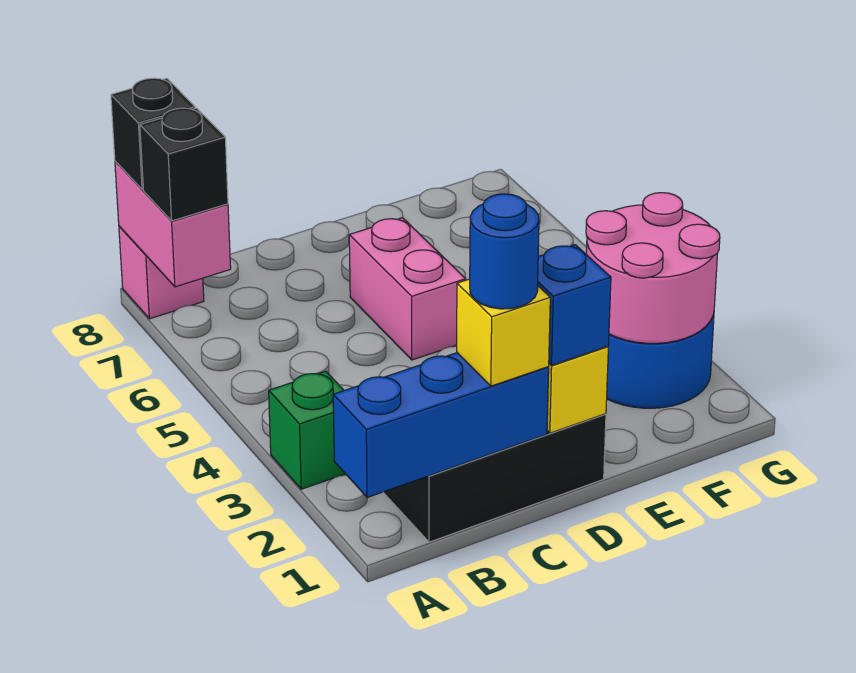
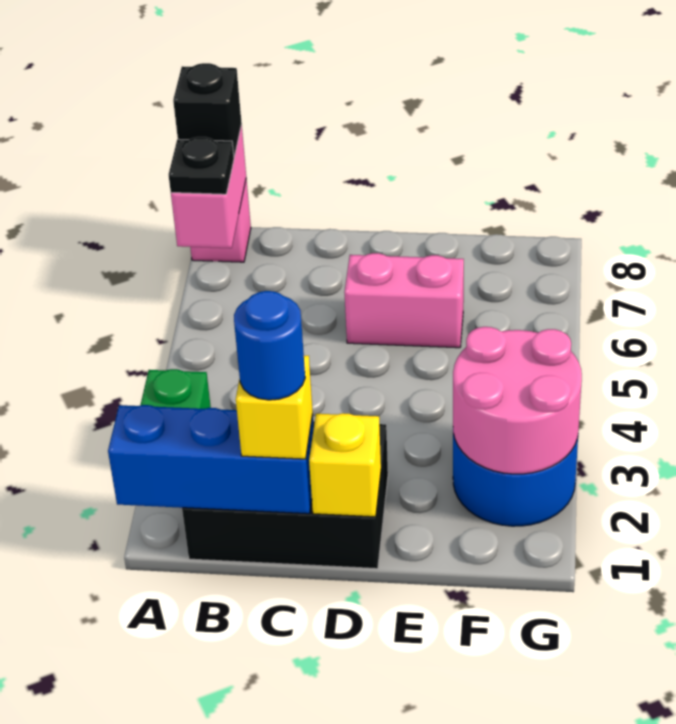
black 1x1 brick [140,108,228,221] -> black 1x1 plate [169,137,234,194]
blue 1x1 brick [538,245,611,365] -> none
pink 1x2 brick [349,218,466,360] -> pink 1x2 brick turned to [344,253,464,348]

